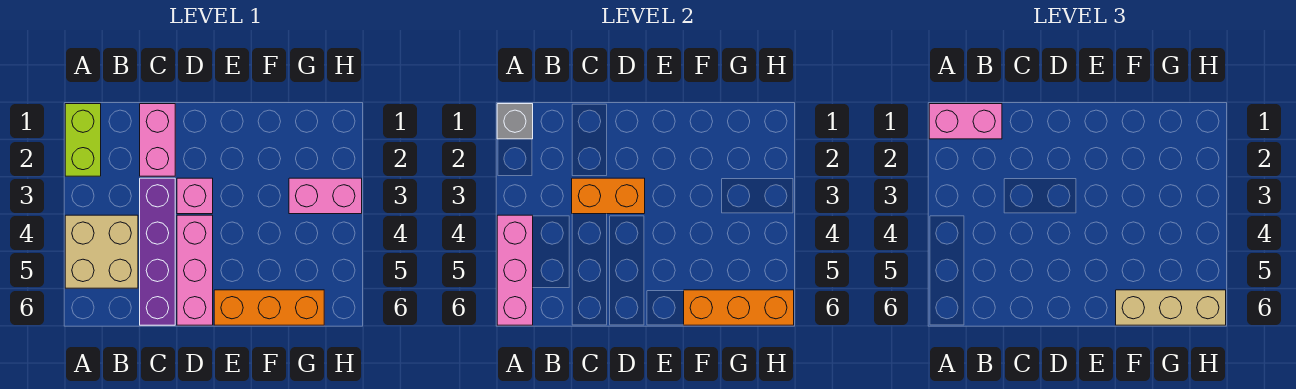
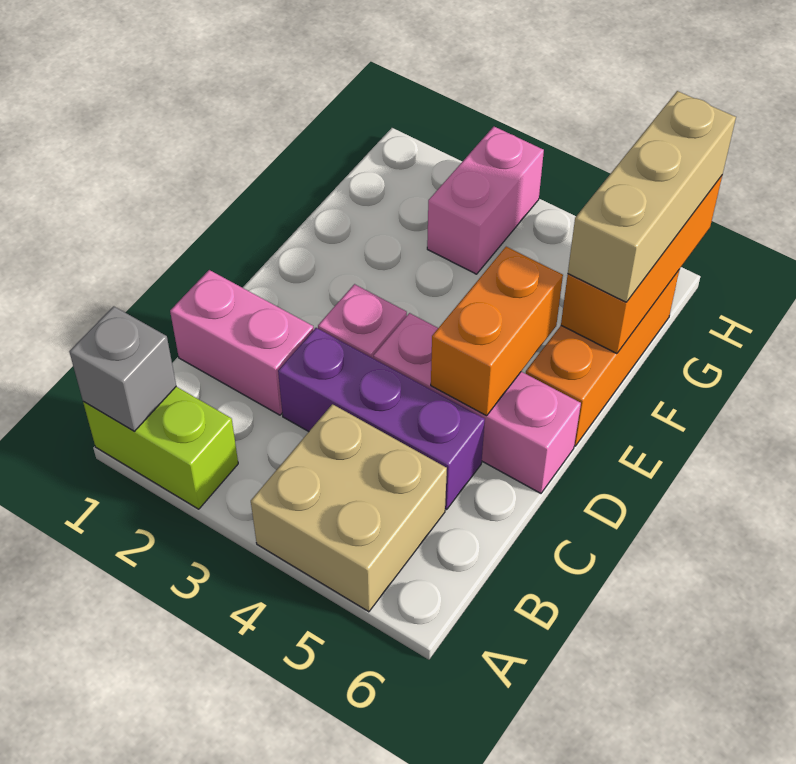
pink 1x2 brick [929,104,1002,139] -> none
pink 1x3 brick [497,215,533,325] -> none
purple 1x4 brick [140,178,175,325] -> purple 1x3 brick [278,328,485,510]
orange 1x2 brick [572,178,645,214] -> orange 1x2 brick moved to [431,247,563,416]

